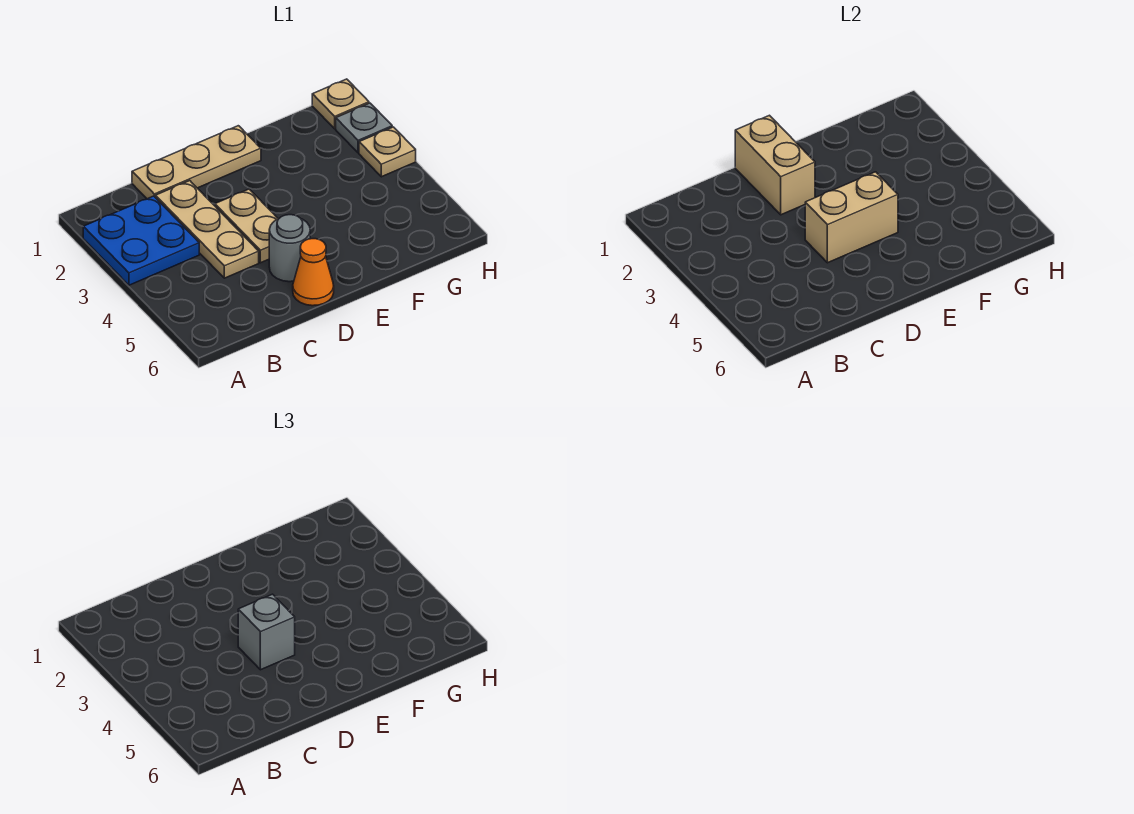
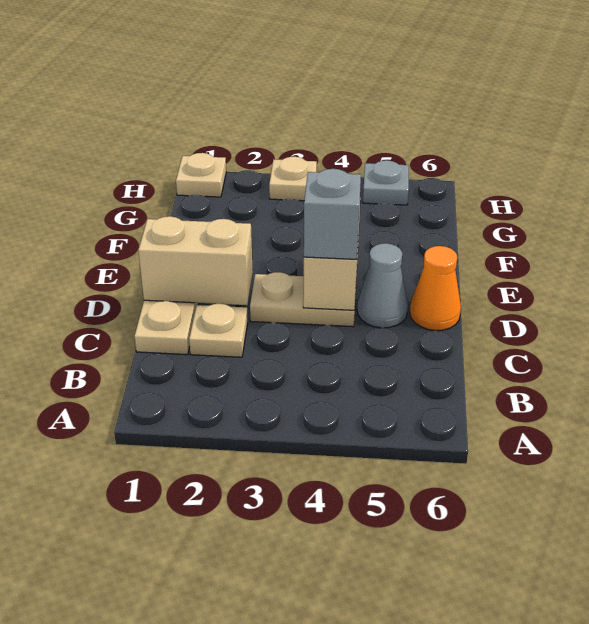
blue 2x2 plate [83,196,199,285] -> none
tan 1x3 plate [155,181,259,278] -> tan 1x1 plate [189,304,248,357]
grey 1x1 round brick [269,215,310,282] -> grey 1x1 cone [357,243,408,328]
grey 1x1 plate [336,103,392,153] -> grey 1x1 plate moved to [363,160,409,205]

